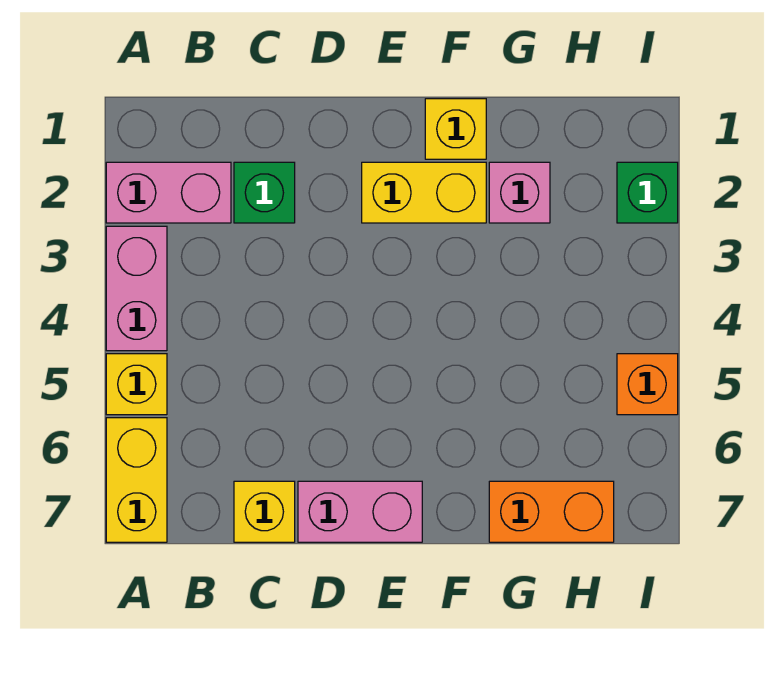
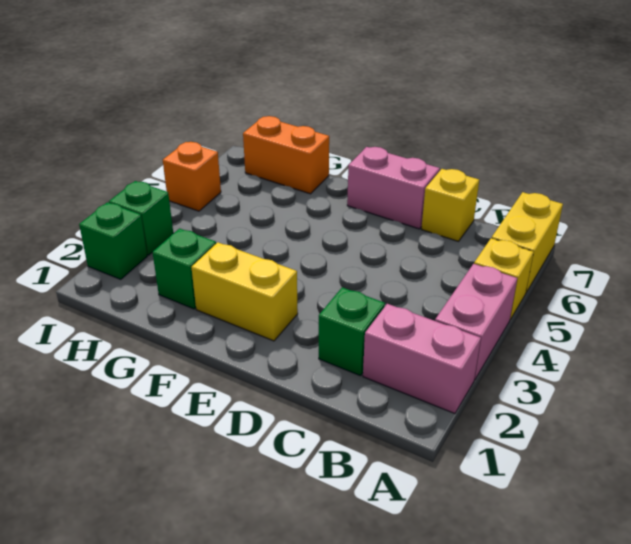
yellow 1x1 brick [425,99,486,159] -> none
pink 1x1 brick [489,162,550,223] -> green 1x1 brick [153,228,216,309]
none -> green 1x1 brick [109,181,173,255]

